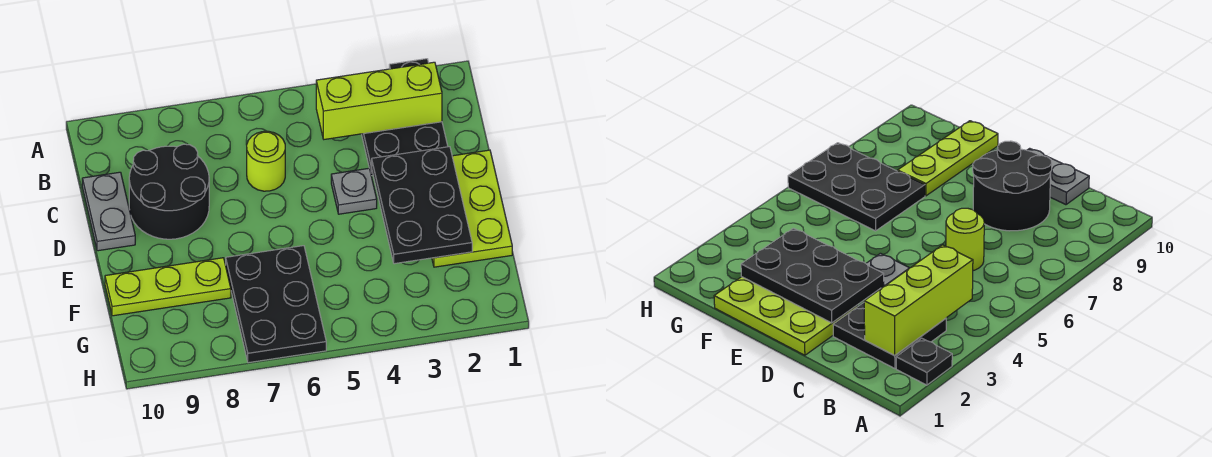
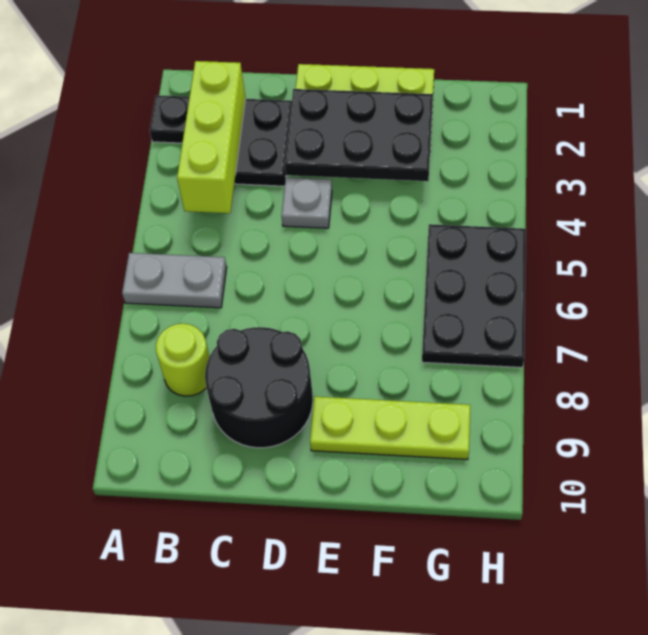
lime 1x1 round brick [247,131,285,191] -> lime 1x1 round brick moved to [156,323,210,396]
grey 1x2 plate [82,172,135,251] -> grey 1x2 plate moved to [122,253,227,308]
black 2x3 plate [226,246,326,363] -> black 2x3 plate turned to [422,224,526,368]
lime 1x3 plate [105,258,231,316] -> lime 1x3 plate turned to [310,397,470,459]

